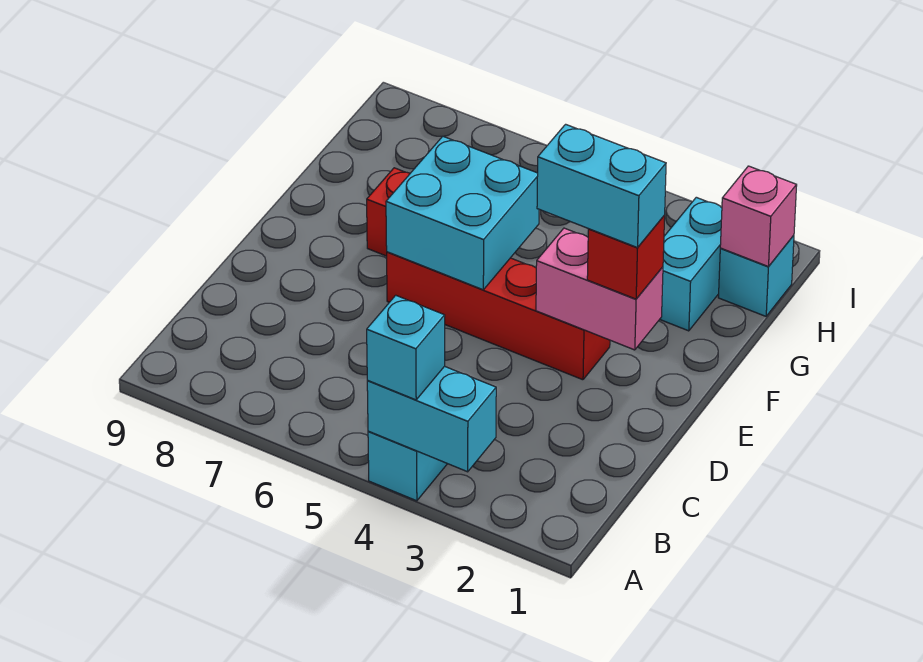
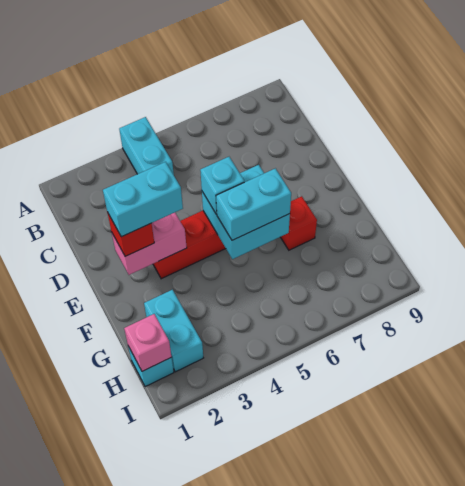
cyan 1x2 brick [367,366,496,472] -> cyan 1x2 brick moved to [216,168,291,240]
cyan 1x1 brick [367,295,445,400] -> cyan 1x1 brick moved to [200,157,244,214]

